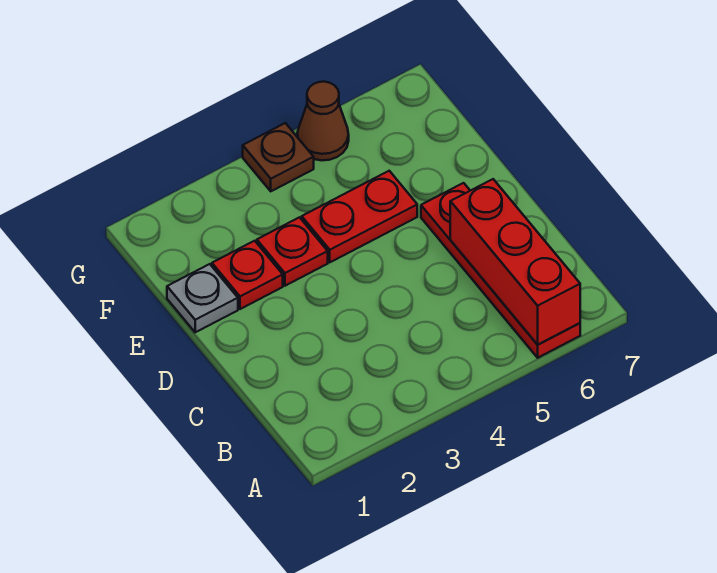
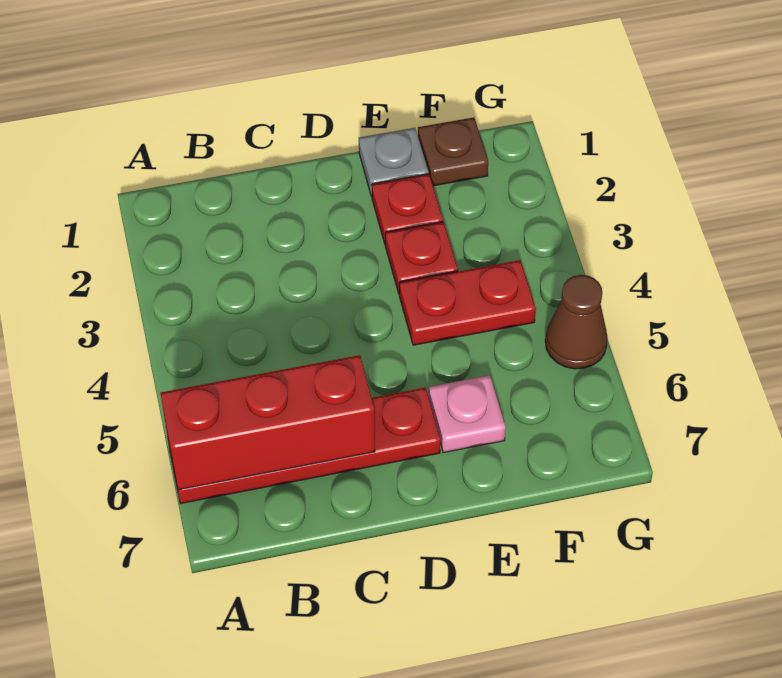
red 1x2 plate [302,171,417,262] -> red 1x2 plate turned to [399,260,536,345]
none -> pink 1x1 plate [429,375,506,453]
brown 1x1 plate [243,123,314,191] -> brown 1x1 plate moved to [418,117,488,186]

